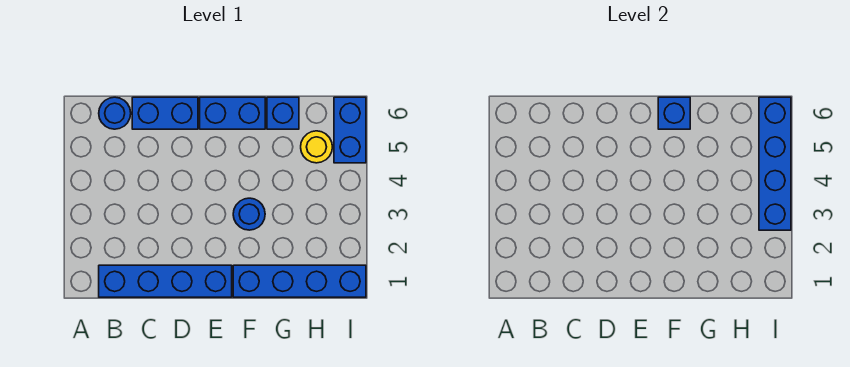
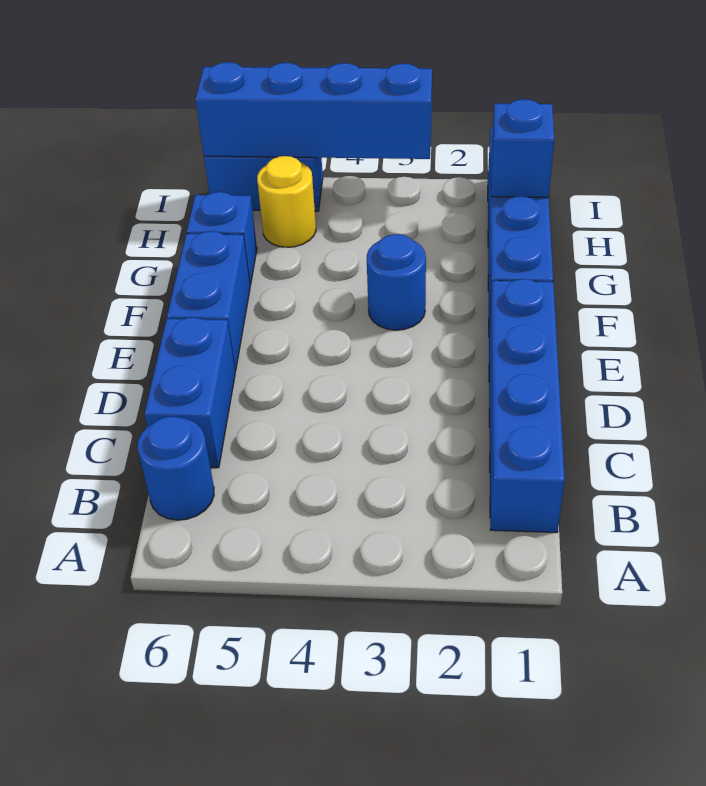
blue 1x1 brick [658,97,690,129] -> blue 1x1 brick moved to [491,99,554,198]

